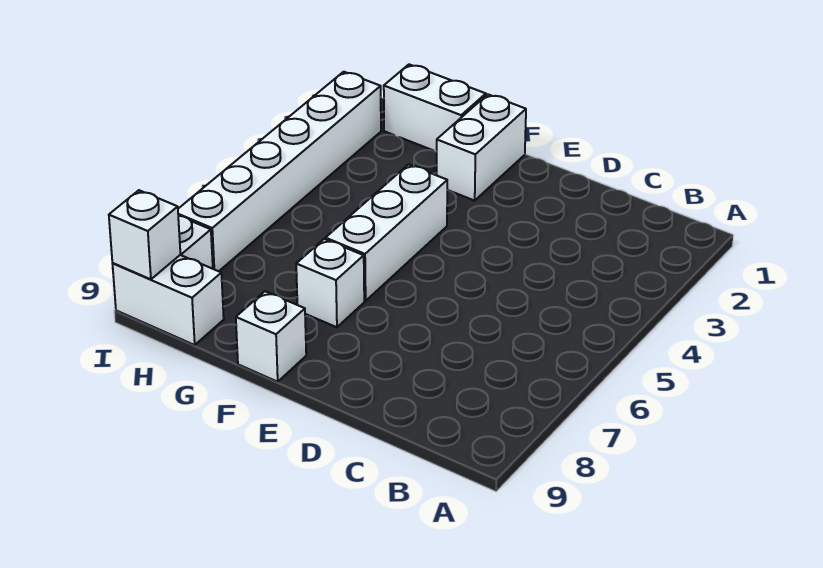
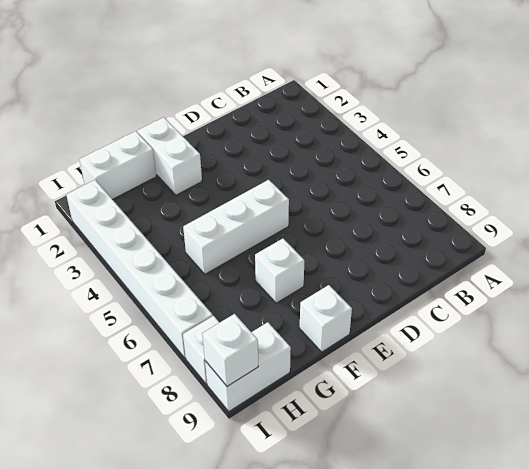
white 1x3 brick [326,164,447,301] -> white 1x3 brick turned to [183,180,289,274]

